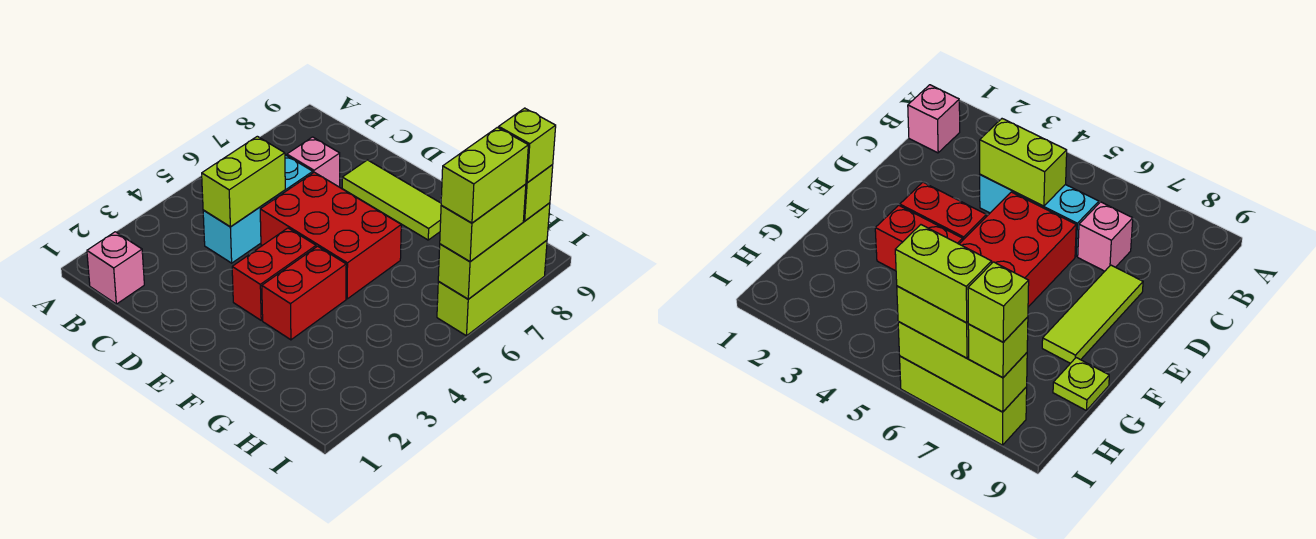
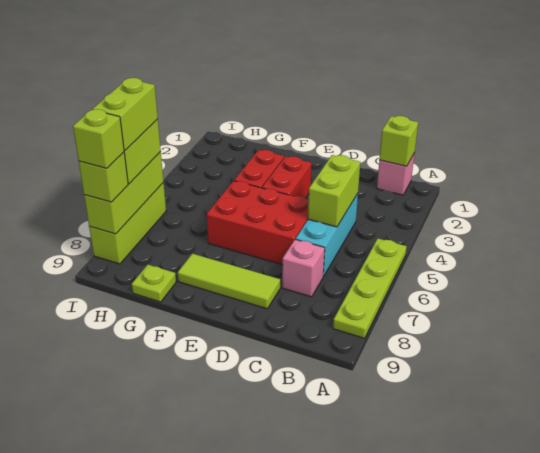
none -> lime 1x4 plate [333,239,407,338]
none -> lime 1x1 brick [379,116,418,166]

